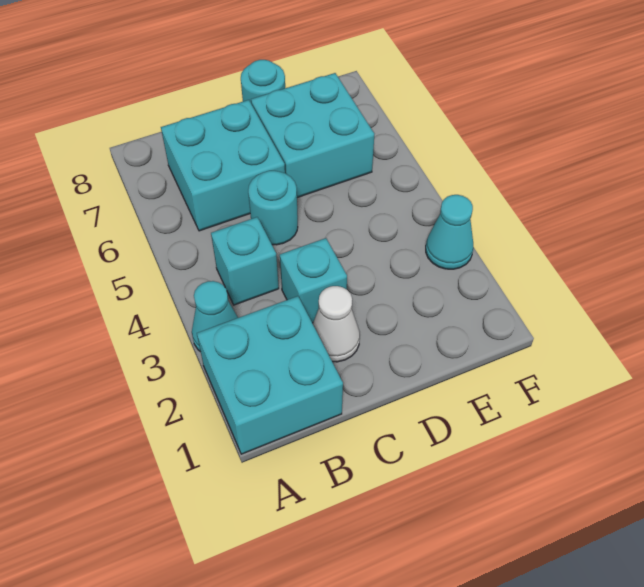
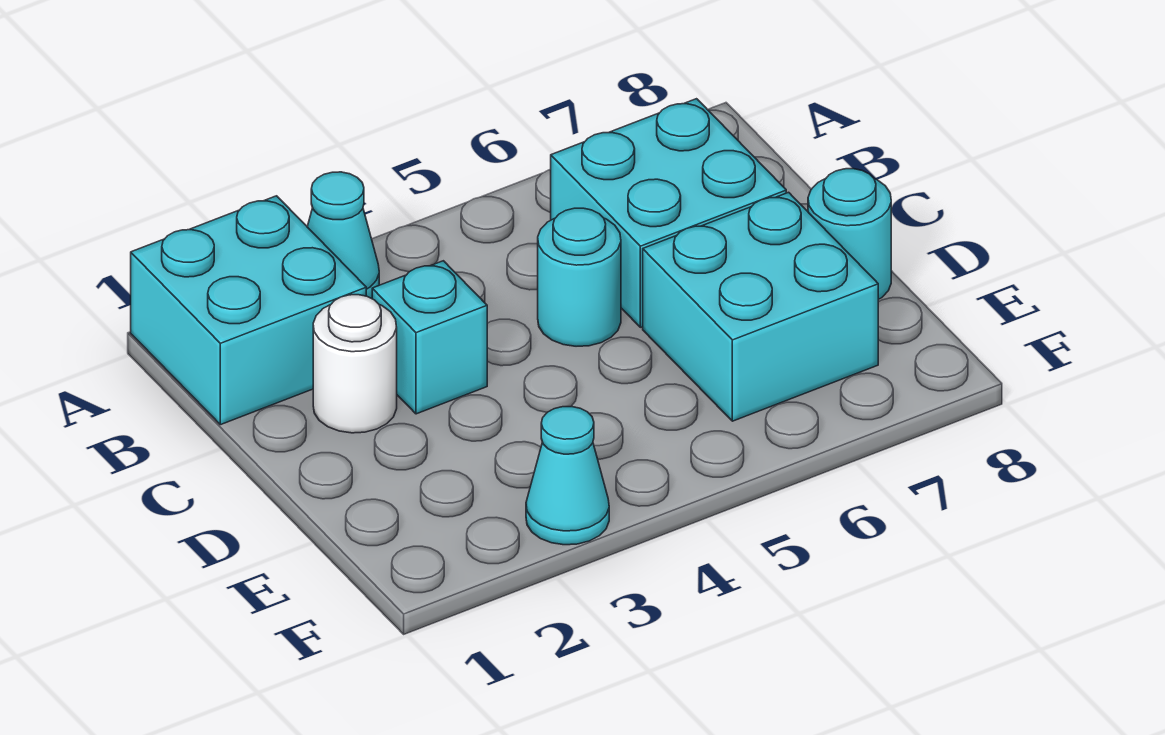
cyan 1x1 brick [211,217,279,305] -> none
white 1x1 cone [313,286,360,362] -> white 1x1 round brick [313,295,397,433]

